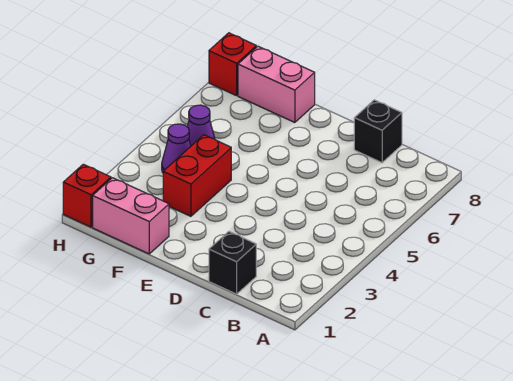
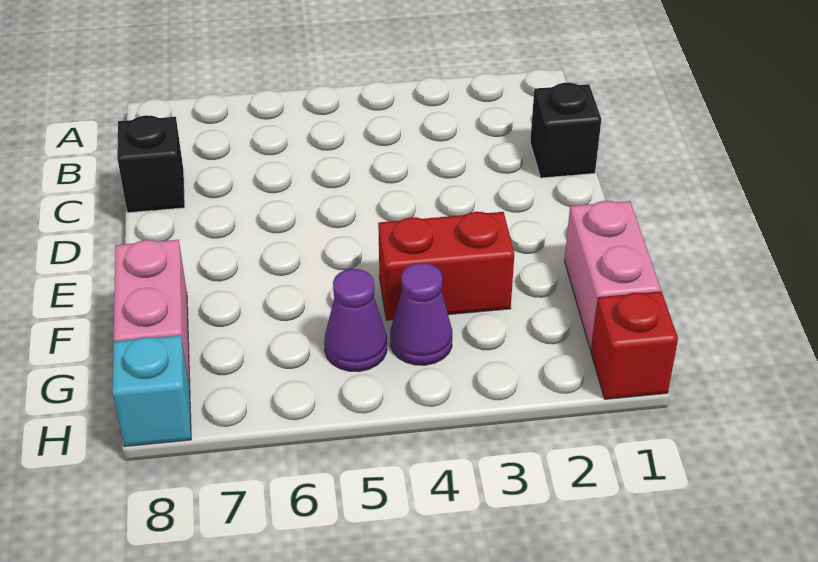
red 1x1 brick [209,33,256,96] -> cyan 1x1 brick [112,335,191,446]

